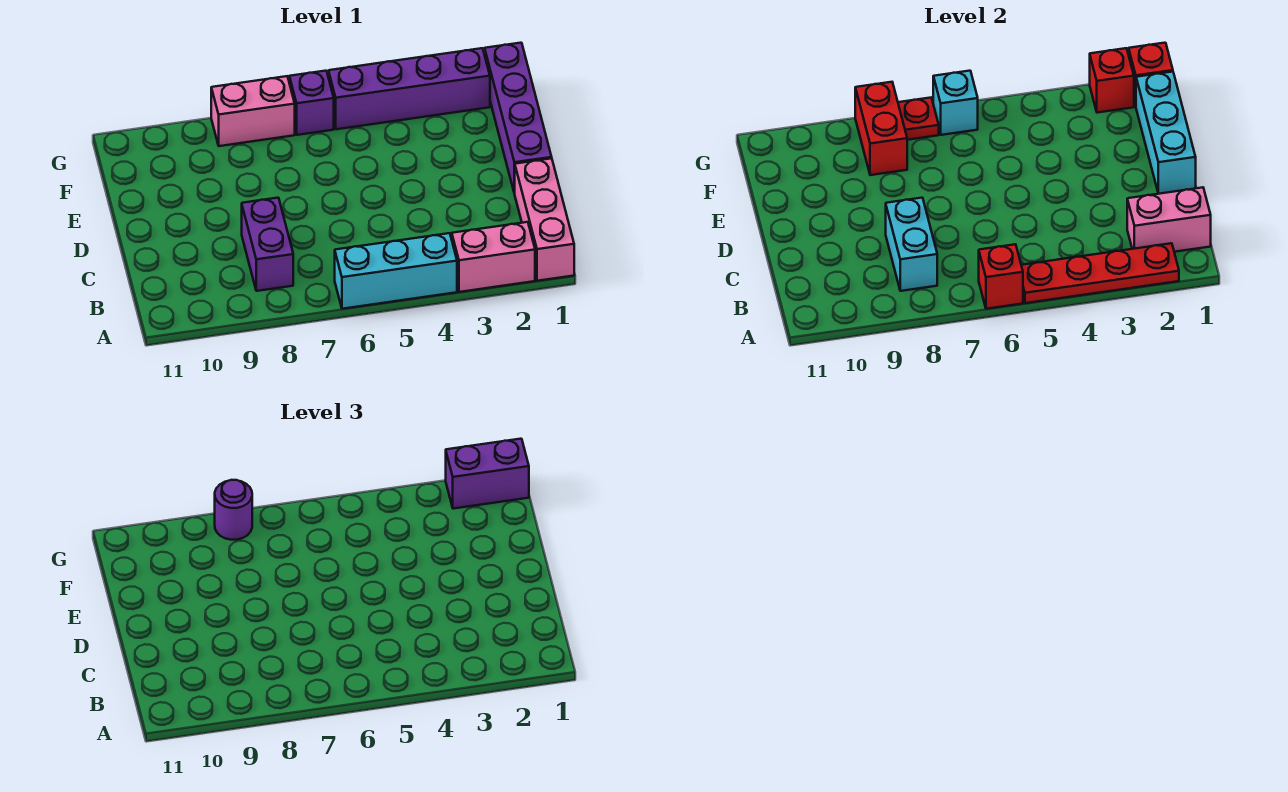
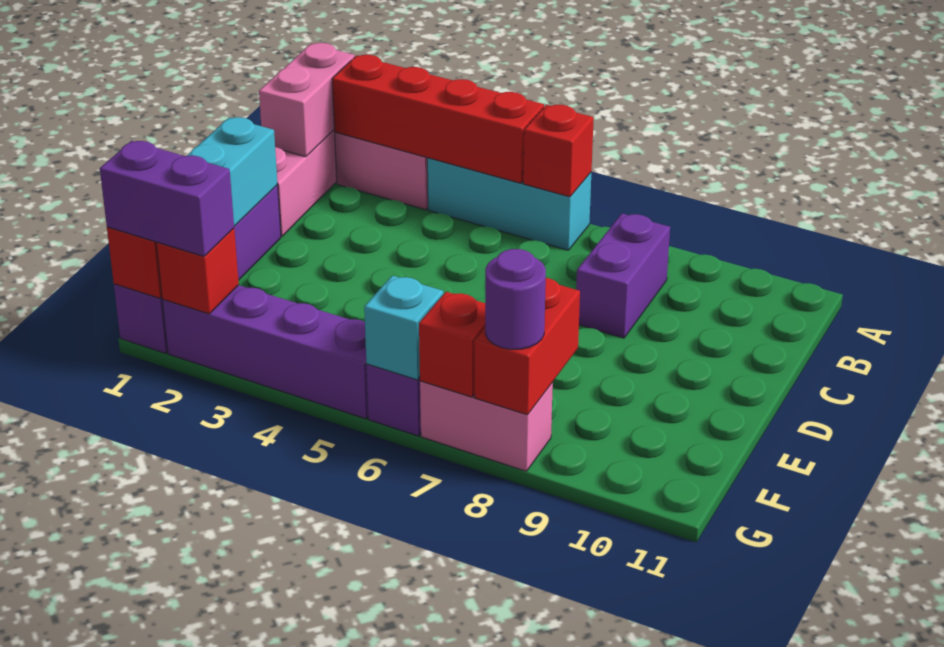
red 1x4 plate [1021,243,1179,303] -> red 1x4 brick [332,55,544,183]
pink 1x2 brick [1127,187,1211,252] -> pink 1x2 brick turned to [259,43,355,157]
cyan 1x2 brick [886,198,937,291] -> none
red 1x1 plate [898,98,939,140] -> red 1x1 brick [419,292,485,397]

